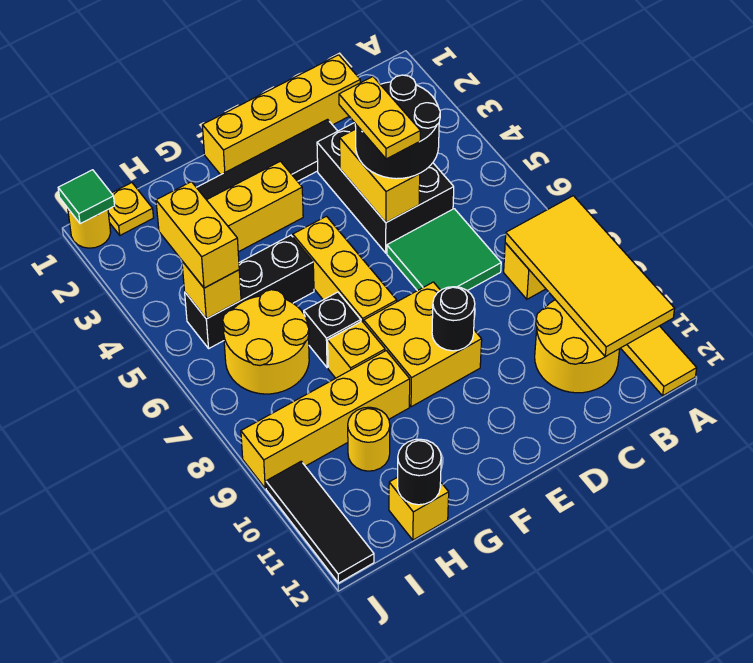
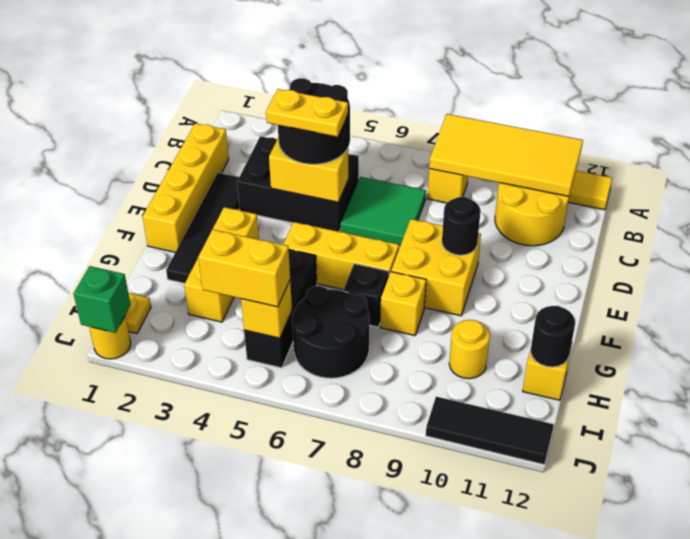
yellow 1x4 brick [241,351,410,488] -> none
yellow 2x2 round brick [223,290,309,394] -> black 2x2 round brick [292,286,370,378]
green 1x1 tile [58,170,115,224] -> green 1x1 brick [74,266,131,333]

